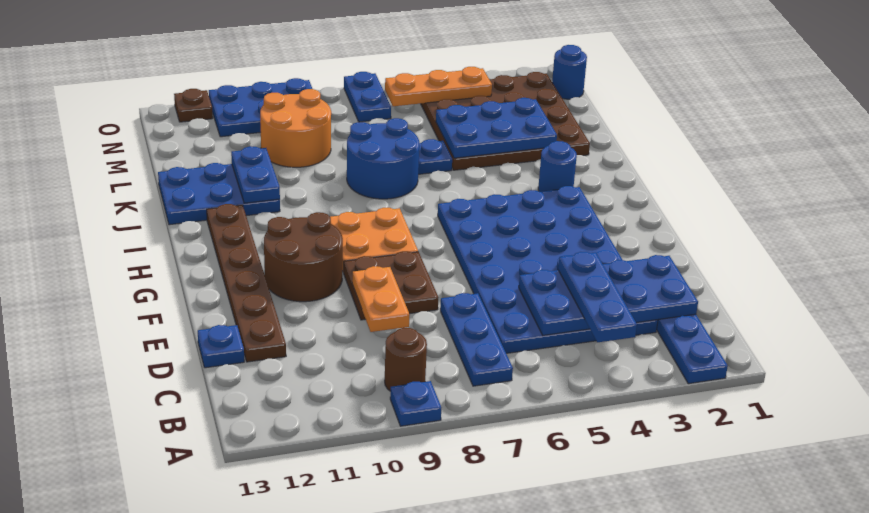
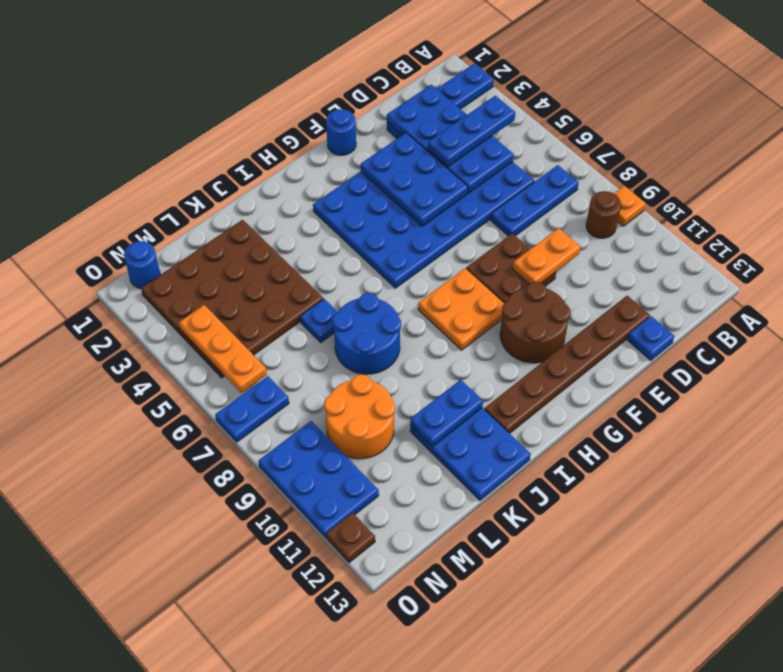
blue 1x1 plate [390,381,441,426] -> orange 1x1 plate [614,186,646,226]
blue 1x1 round brick [538,141,577,192] -> blue 1x1 round brick moved to [326,109,356,155]
blue 2x3 plate [436,98,557,158] -> blue 2x3 plate moved to [361,133,468,226]

